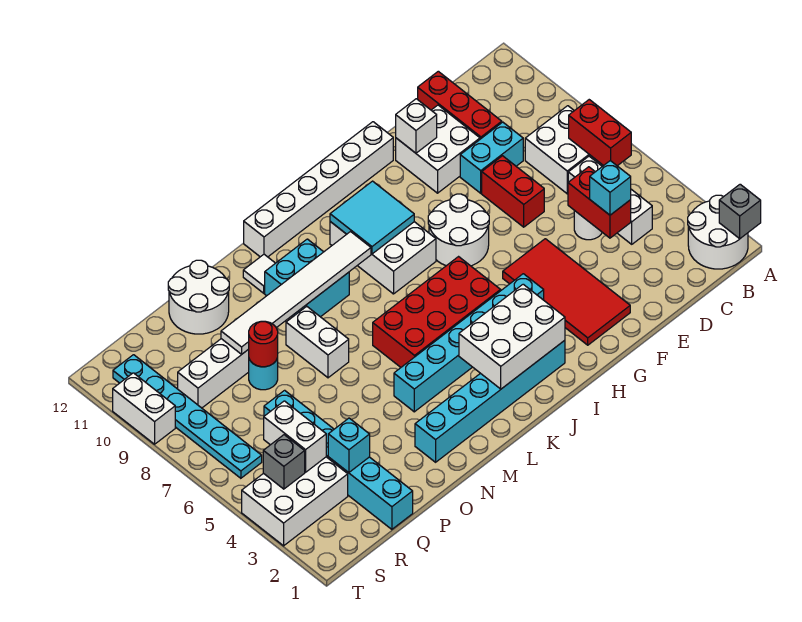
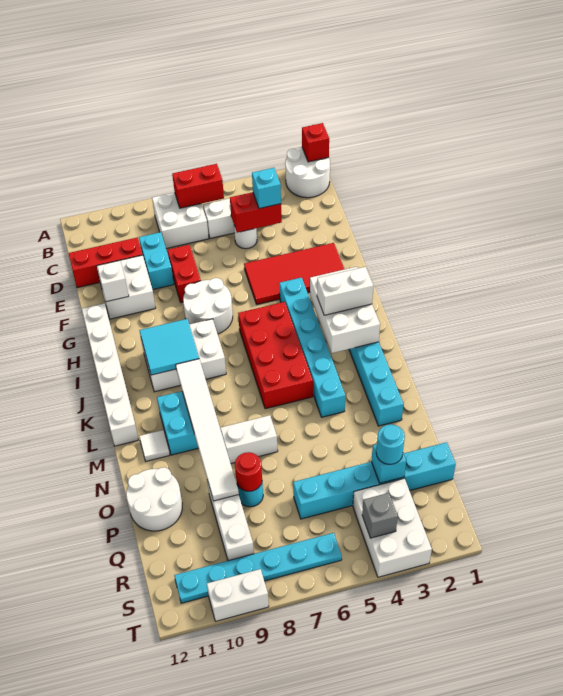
grey 1x1 brick [719,184,761,239] -> red 1x1 brick [302,123,329,162]
red 1x2 brick [482,156,544,227] -> red 1x2 brick turned to [168,245,201,302]
none -> cyan 1x1 round brick [376,424,405,464]
white 1x2 brick [264,401,326,472] -> white 1x2 brick moved to [317,267,373,315]

